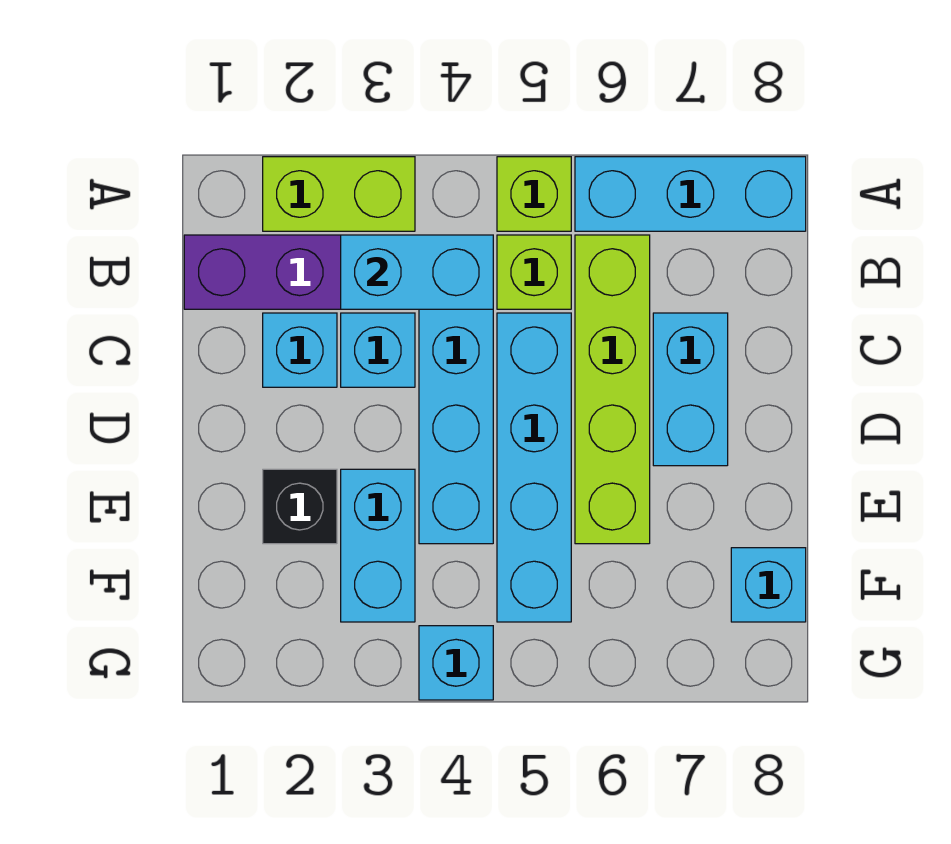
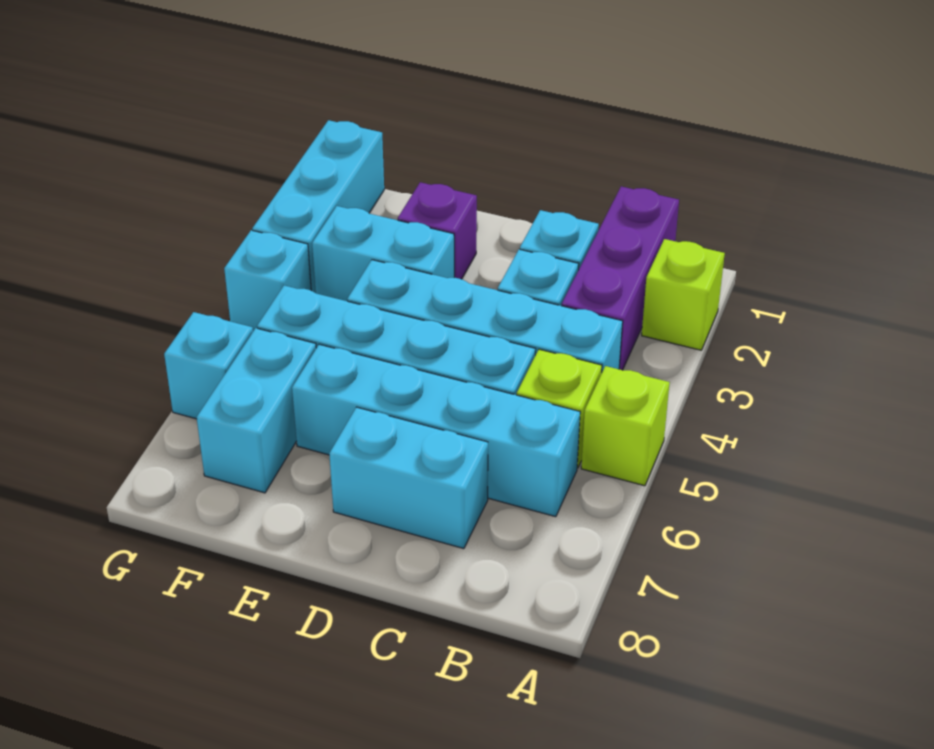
lime 1x2 brick [263,157,415,231] -> lime 1x1 brick [642,239,725,350]
cyan 1x3 brick [575,157,806,231] -> cyan 1x3 brick moved to [252,120,384,293]
cyan 1x2 brick [341,235,493,309] -> cyan 1x2 brick moved to [197,328,316,493]
lime 1x4 brick [575,235,650,544] -> cyan 1x4 brick [292,344,580,517]
black 1x1 brick [263,469,337,544] -> purple 1x1 brick [398,182,477,279]
cyan 1x1 brick [731,548,806,622] -> cyan 1x1 brick moved to [164,312,253,419]

